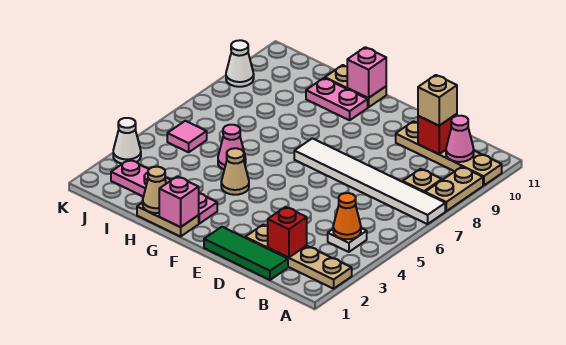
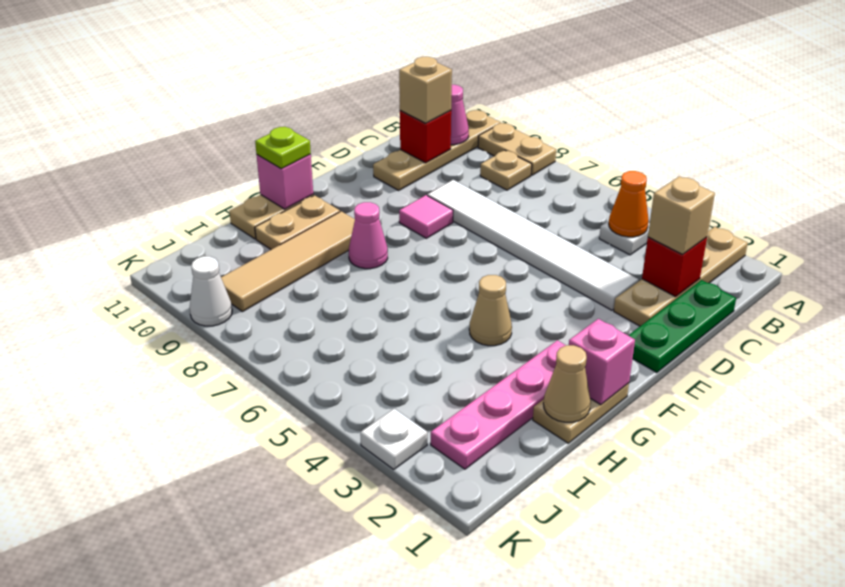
white 1x6 tile [294,138,445,224] -> white 1x6 tile turned to [427,180,639,310]
green 1x3 tile [204,227,288,280] -> green 1x3 plate [628,280,736,373]
none -> tan 1x1 brick [648,176,715,254]
none -> tan 1x4 tile [221,211,355,312]
pink 1x2 plate [306,78,368,120] -> tan 1x2 plate [255,195,340,250]
none -> lime 1x1 plate [255,127,311,169]
pink 1x1 cone [218,125,246,169] -> pink 1x1 cone moved to [349,202,388,269]
pink 1x1 tile [167,121,207,152] -> pink 1x1 tile moved to [399,195,453,238]
white 1x1 cone [113,118,141,164] -> white 1x1 plate [360,409,427,469]

